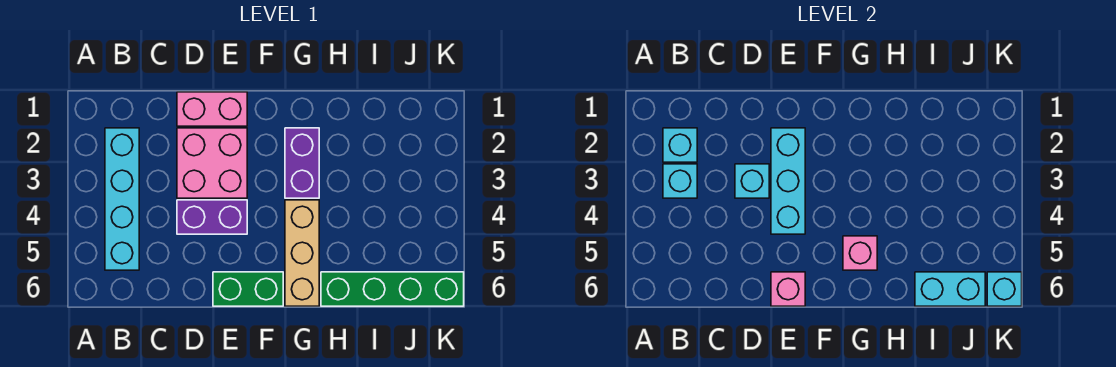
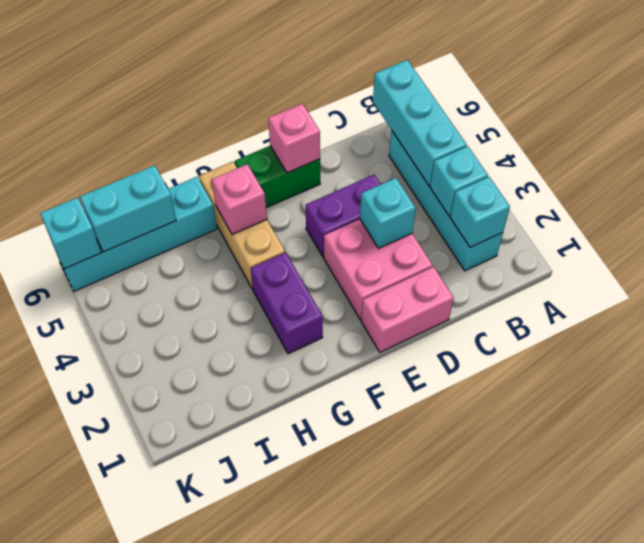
cyan 1x3 brick [771,128,805,234] -> cyan 1x3 brick moved to [373,60,467,186]
green 1x4 brick [321,272,464,306] -> cyan 1x4 brick [53,177,217,291]

